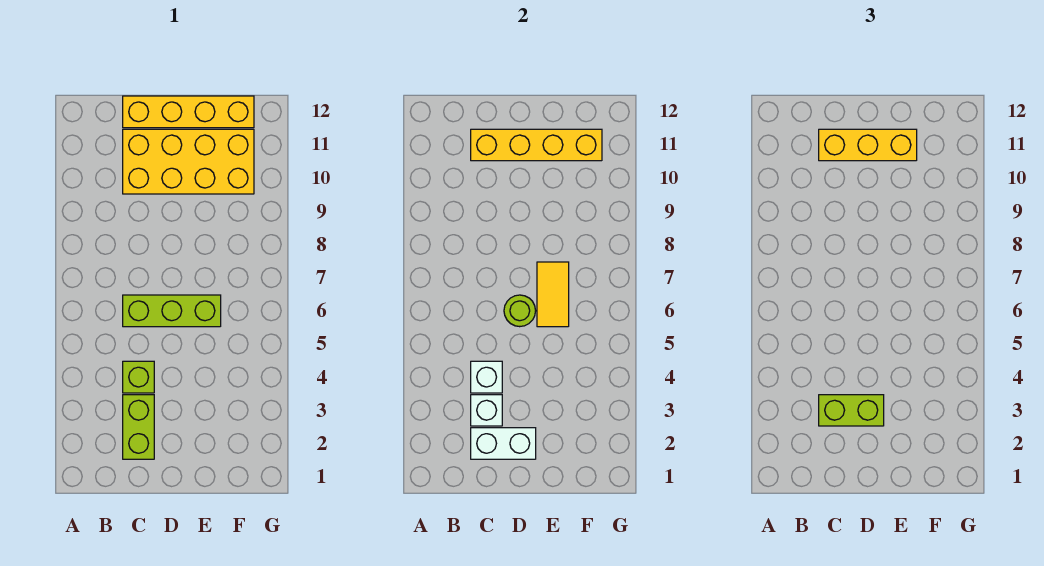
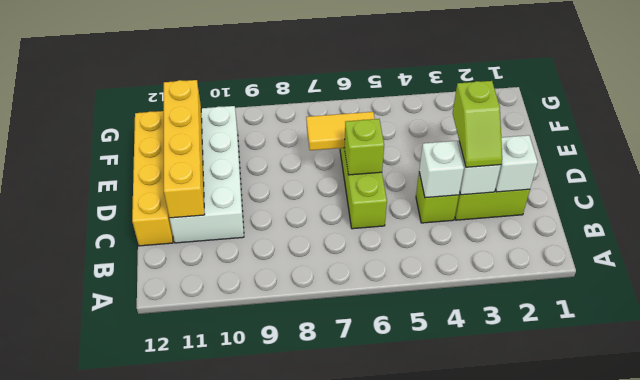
white 1x2 brick [471,428,536,459] -> white 1x1 brick [495,135,538,192]
lime 1x2 brick [819,395,884,426] -> lime 1x2 slope [453,81,502,167]
yellow 2x4 brick [123,129,254,194] -> white 2x4 brick [169,106,244,243]
yellow 1x3 brick [819,129,917,161] -> none
lime 1x1 round brick [504,295,536,327] -> lime 1x1 brick [345,119,384,175]

